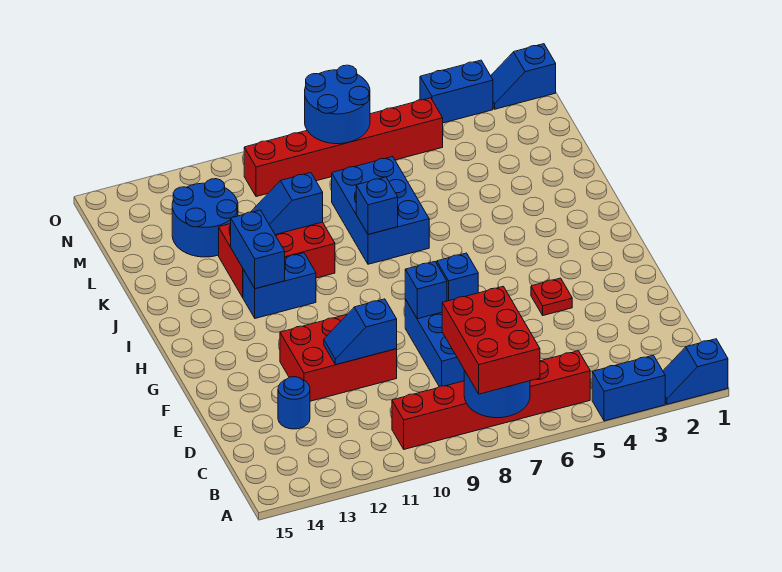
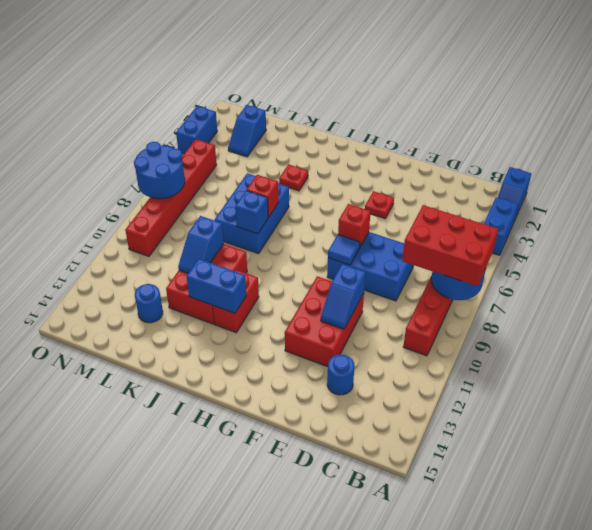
blue 1x1 brick [437,253,478,301] -> red 1x1 brick [338,204,371,247]
blue 1x1 brick [405,262,447,319] -> blue 1x1 tile [328,235,360,265]
blue 1x2 brick [243,253,316,318] -> red 1x2 brick [213,270,259,333]
none -> red 1x1 plate [279,164,308,191]
blue 2x3 brick [332,157,429,264] -> blue 2x3 brick turned to [215,174,289,254]
none -> red 1x1 brick [247,175,279,217]
blue 2x2 round brick [172,179,238,257] -> blue 1x1 round brick [135,284,163,323]
blue 1x2 slope [491,44,556,109] -> blue 1x2 slope moved to [228,105,266,157]

